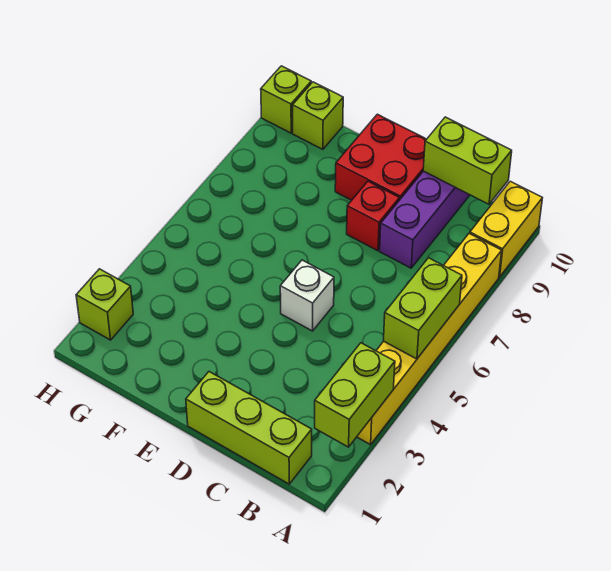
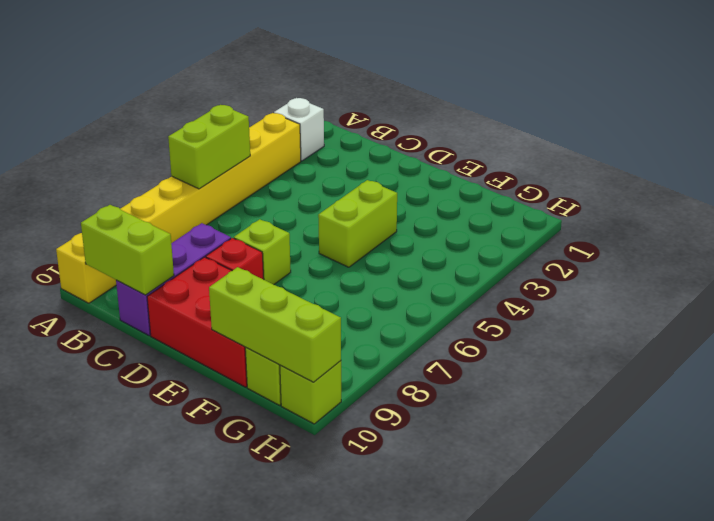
lime 1x2 brick [315,343,395,447] -> lime 1x2 brick moved to [318,180,397,267]
lime 1x3 brick [186,372,312,484] -> lime 1x3 brick moved to [209,267,341,382]
white 1x1 brick [280,260,334,331] -> white 1x1 brick moved to [274,98,324,161]
red 2x2 brick [335,114,427,200] -> red 2x3 brick [147,257,247,387]
lime 1x1 brick [76,269,133,340] -> lime 1x1 brick moved to [234,219,291,285]

